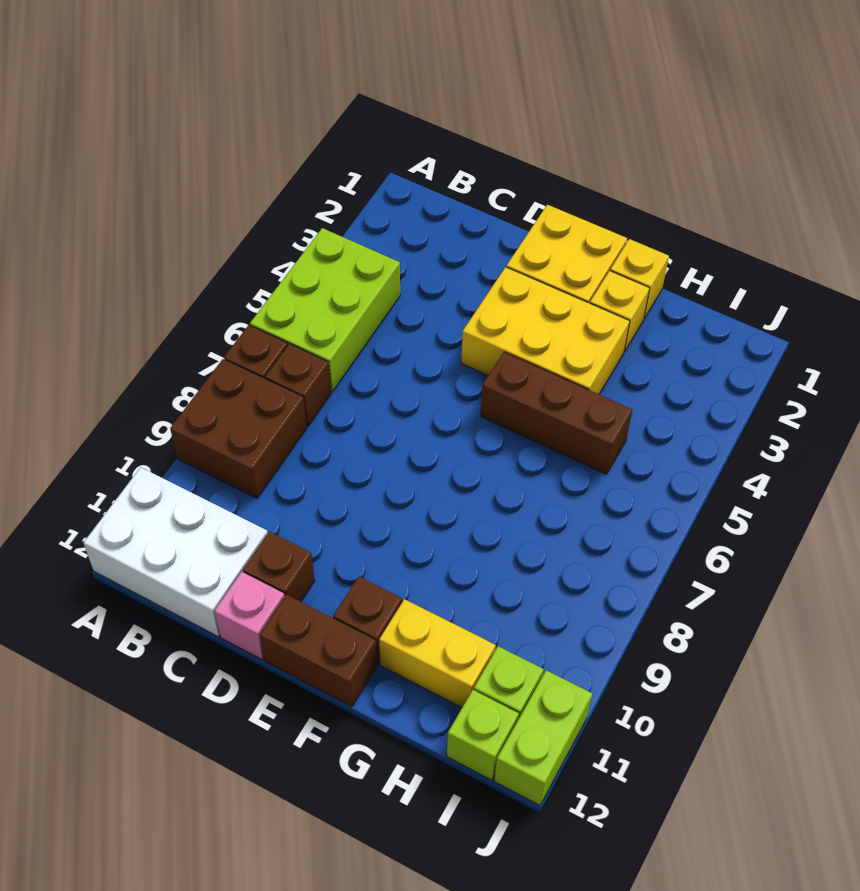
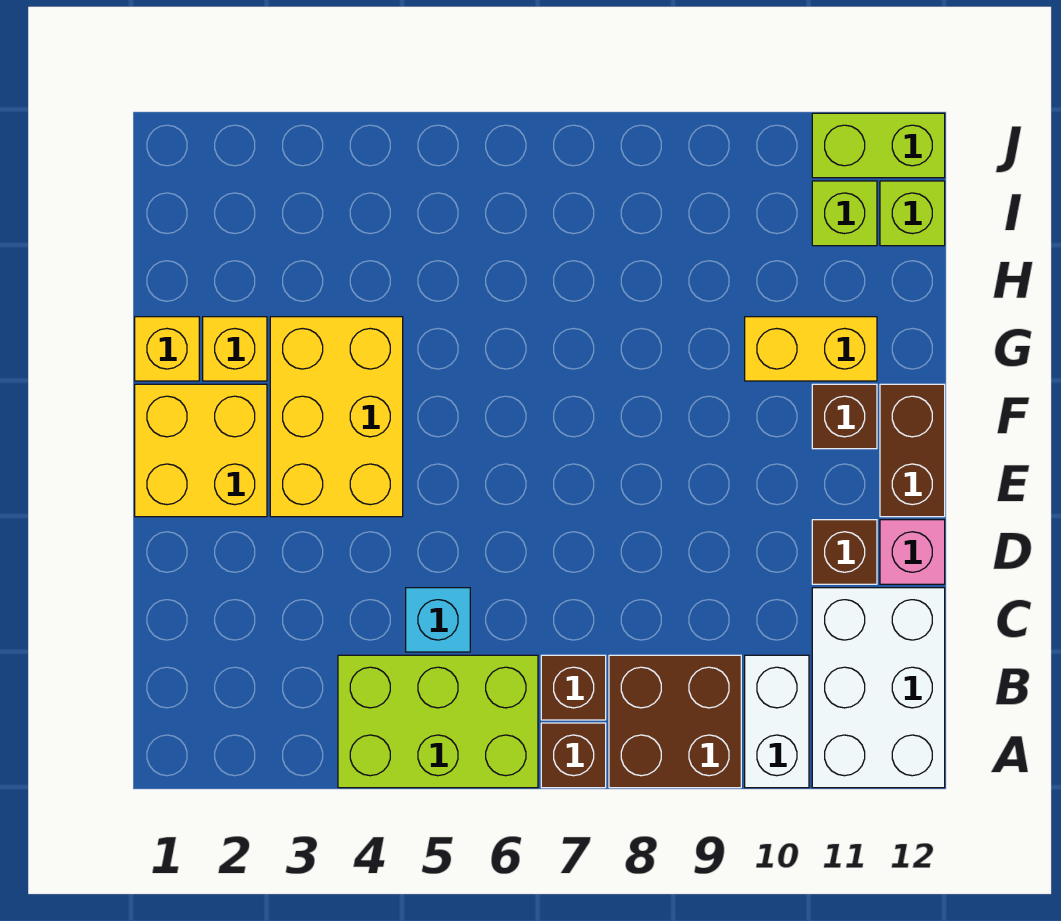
none -> white 1x2 brick [745,655,809,788]
none -> cyan 1x1 brick [406,588,470,652]
brown 1x3 brick [481,352,632,474] -> none
yellow 1x2 brick [379,599,496,707] -> yellow 1x2 brick turned to [745,317,877,381]

